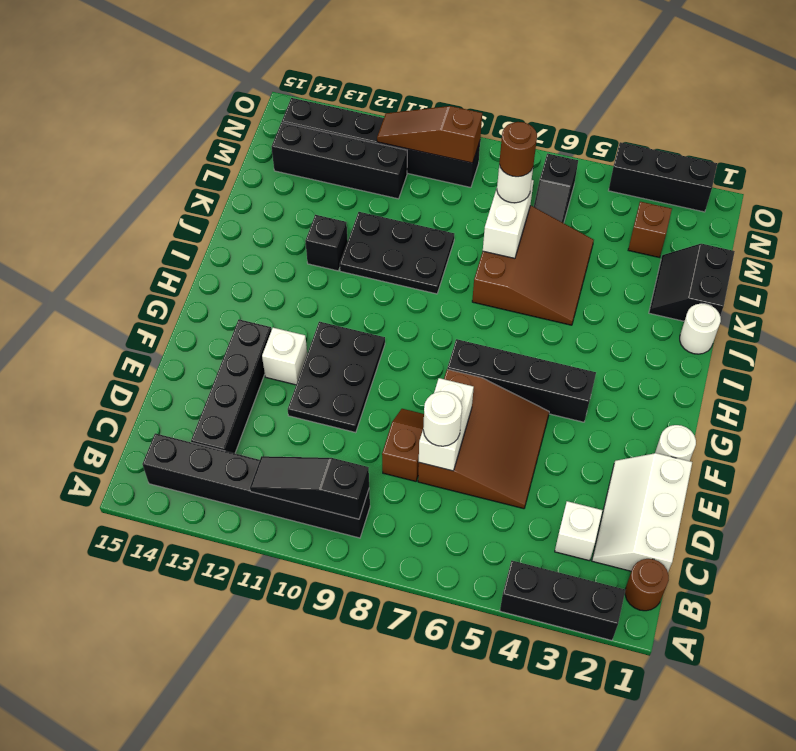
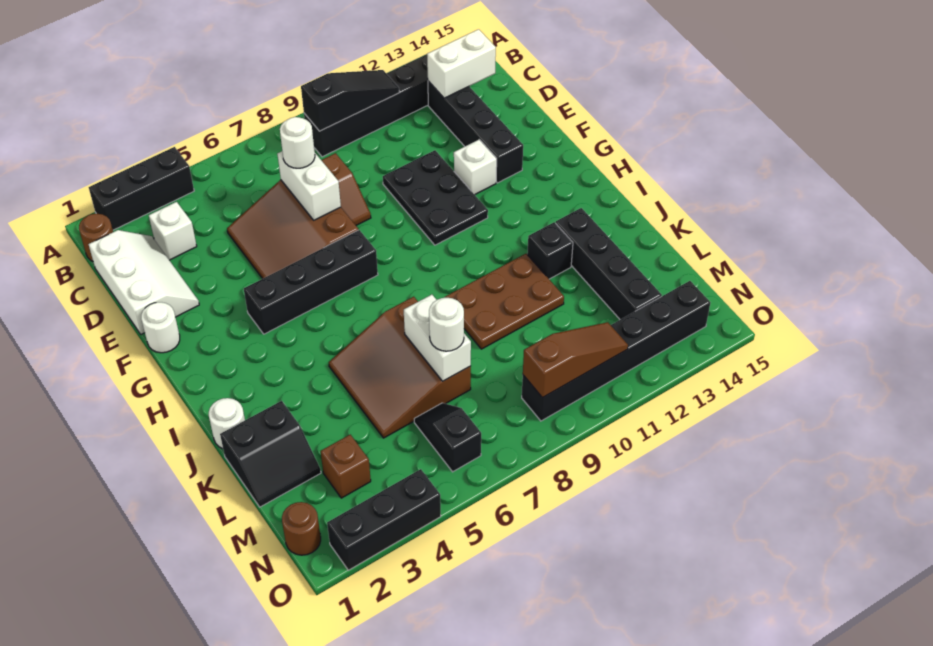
none -> white 1x2 brick [427,29,496,98]
black 2x3 plate [340,212,454,294] -> brown 2x3 plate [444,254,564,349]
black 2x2 slope [649,244,735,321] -> black 2x2 slope turned to [220,401,321,507]
brown 1x1 round brick [499,122,537,177] -> brown 1x1 round brick moved to [282,502,321,555]
black 1x4 brick [271,122,407,199] -> black 1x4 brick turned to [556,208,662,320]

